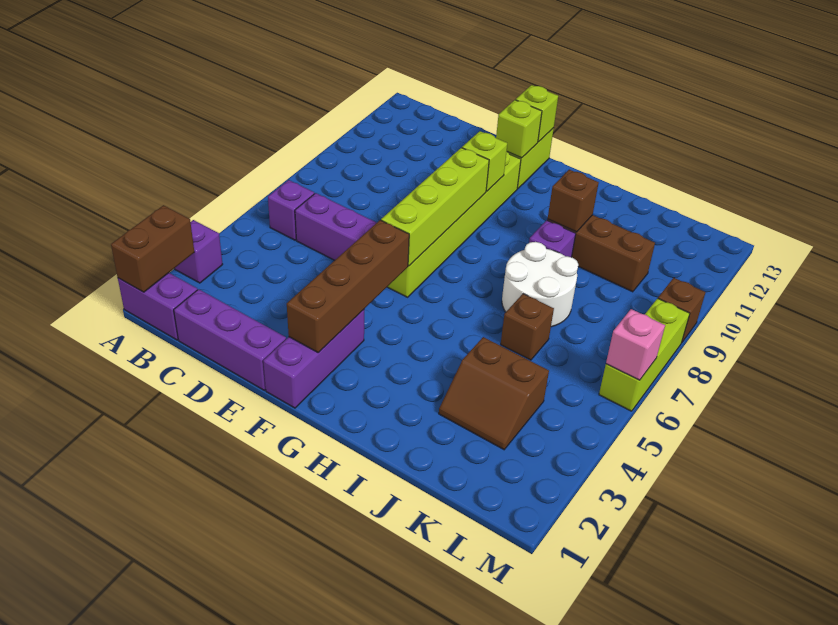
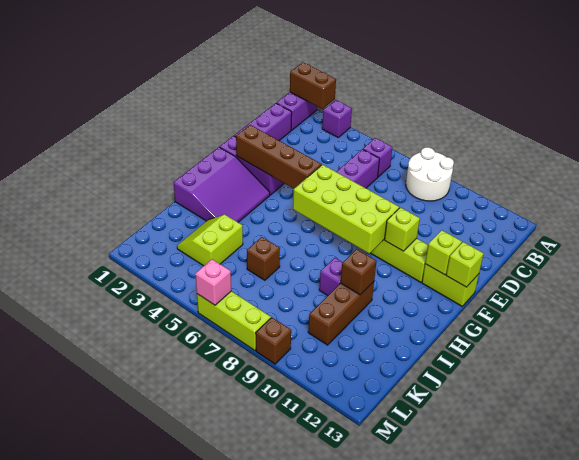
lime 1x4 brick [381,148,489,266] -> lime 2x4 brick [293,165,399,253]
none -> purple 3x3 slope [173,147,270,222]
white 2x2 round brick [502,242,578,327] -> white 2x2 round brick moved to [406,147,454,201]
brown 2x2 slope [439,337,549,450] -> lime 2x2 slope [177,214,243,266]

